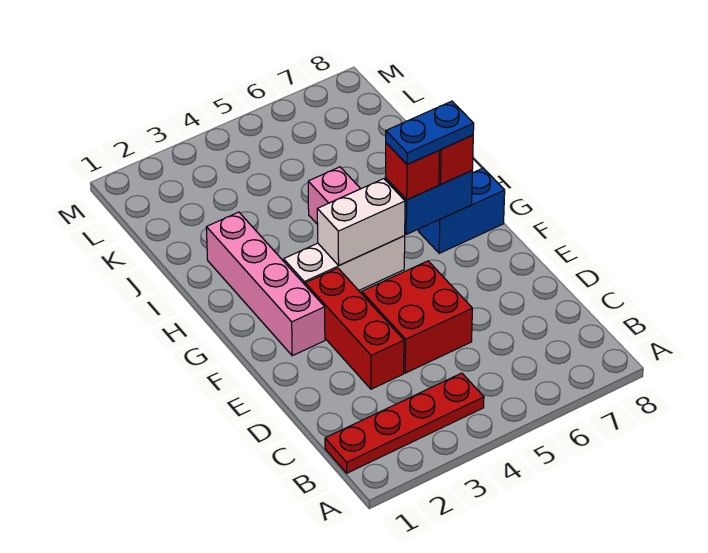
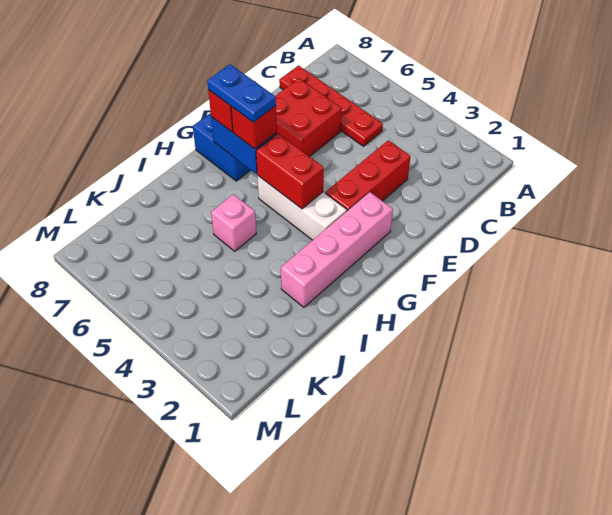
red 1x4 plate [325,373,484,473] -> red 1x4 plate moved to [279,66,383,146]
red 2x2 brick [362,261,472,373] -> red 2x2 brick moved to [275,78,342,156]
white 1x2 brick [317,179,405,265] -> red 1x2 brick [256,134,324,209]

